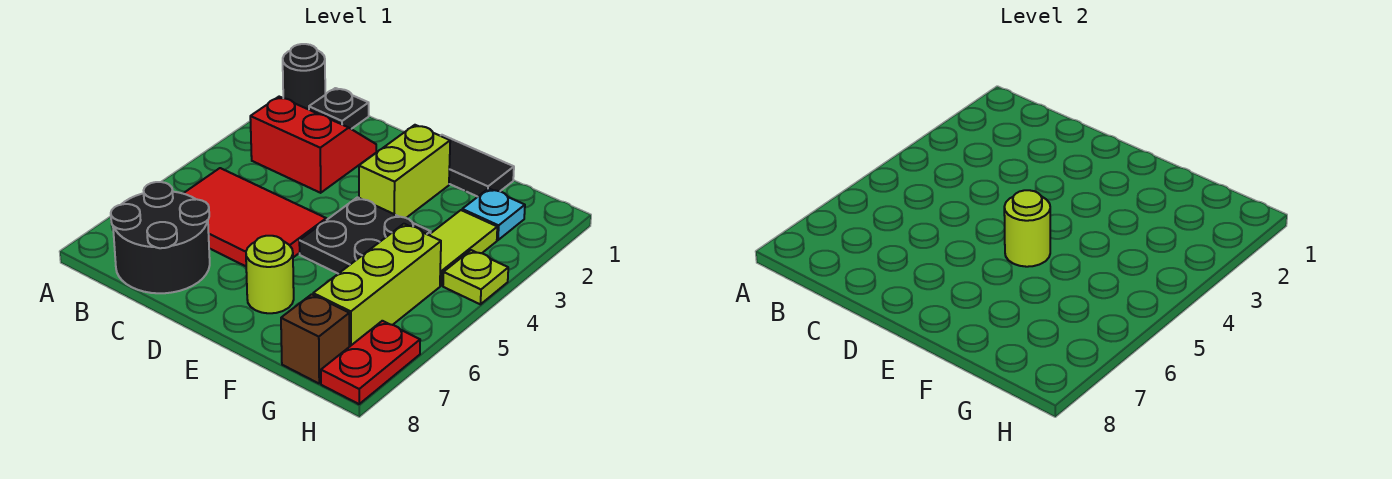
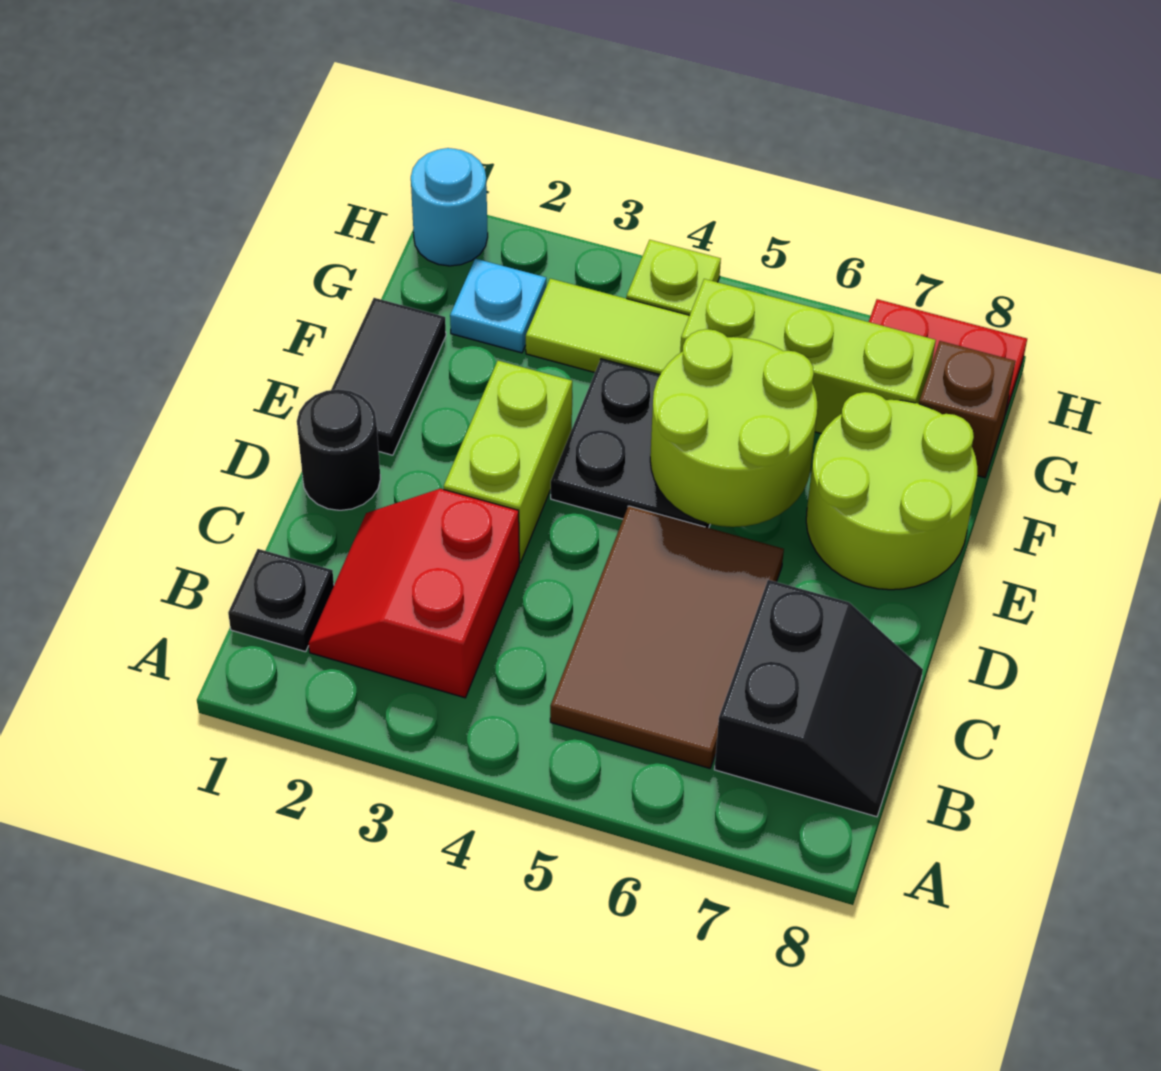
black 1x1 round brick [283,44,325,110] -> black 1x1 round brick moved to [297,389,380,510]
red 2x3 tile [183,168,326,266] -> brown 2x3 tile [550,506,784,768]
black 2x2 round brick [111,182,210,293] -> black 2x2 slope [714,580,923,817]
lime 1x2 brick [359,125,450,218] -> lime 1x2 brick turned to [444,361,572,563]
lime 1x1 round brick [1004,190,1050,267] -> lime 2x2 round brick [650,329,817,527]
lime 1x1 round brick [246,236,294,313] -> lime 2x2 round brick [806,392,977,590]
none -> cyan 1x1 round brick [411,148,488,266]

